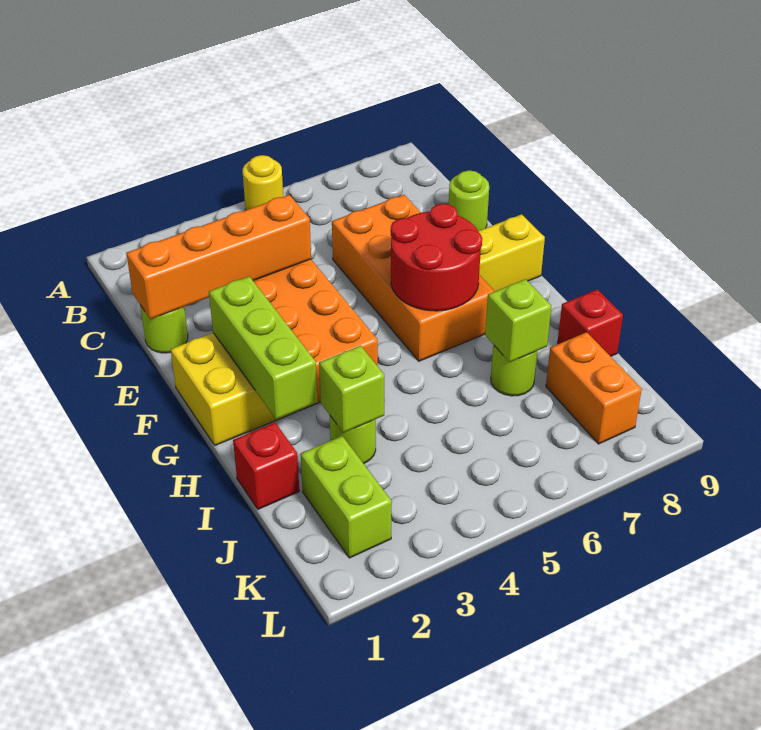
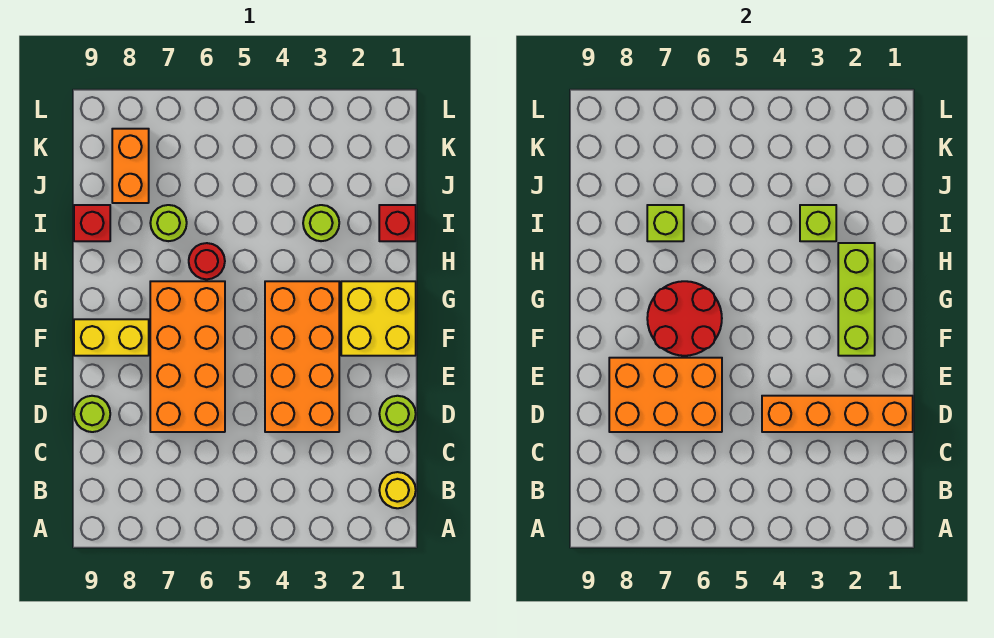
yellow 1x1 round brick [243,155,283,210] -> yellow 1x1 round brick moved to [379,472,416,508]
none -> orange 2x3 brick [609,358,722,432]
none -> red 1x1 round brick [189,243,225,279]
lime 1x2 brick [301,436,392,558] -> none

